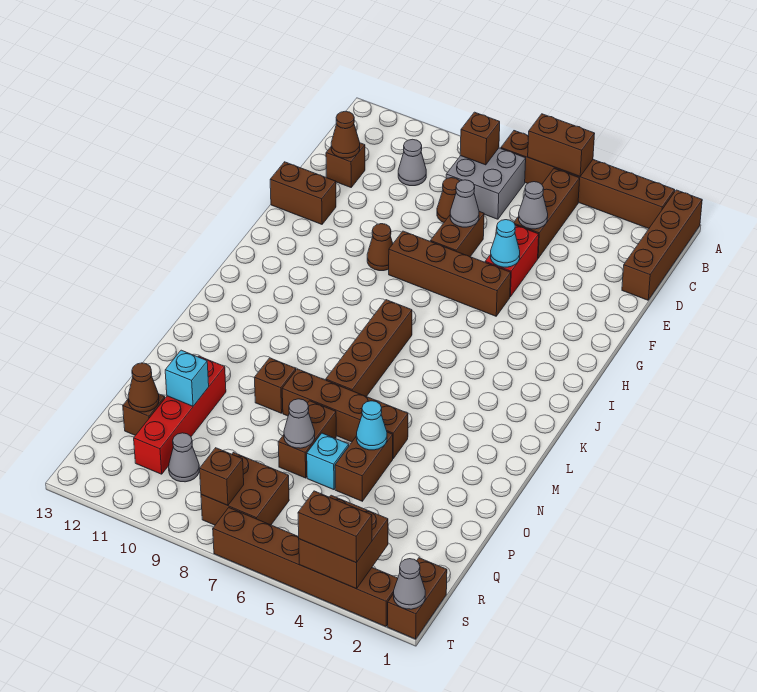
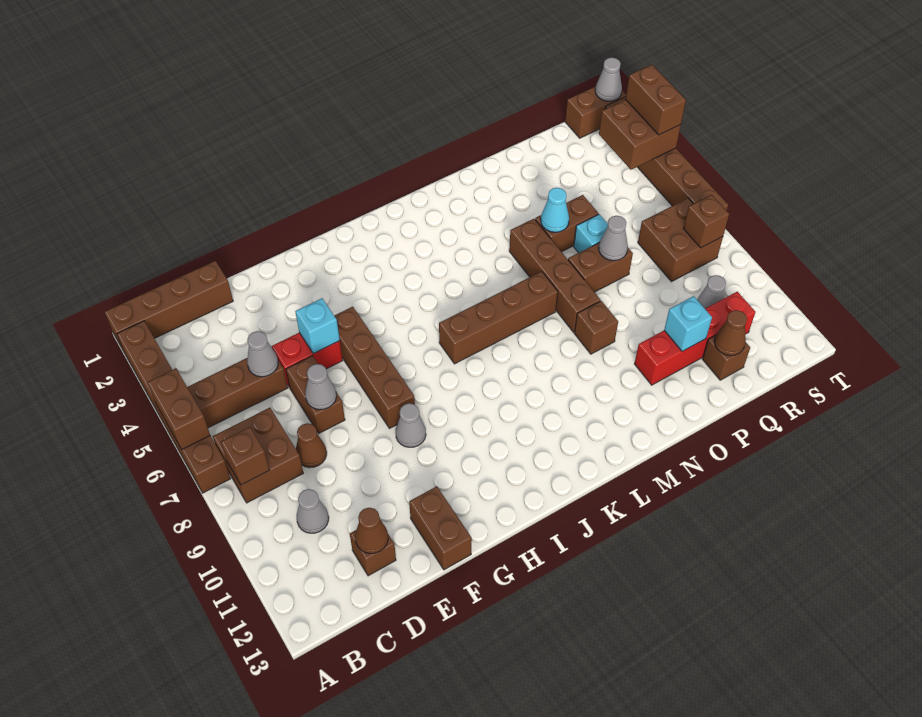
grey 2x2 brick [446,148,526,219] -> brown 2x2 brick [213,408,303,503]
brown 1x2 brick [431,212,484,257] -> brown 1x2 brick turned to [286,356,345,434]
cyan 1x1 cone [491,220,520,267] -> cyan 1x1 brick [295,298,340,354]
brown 1x1 cone [367,224,393,271] -> grey 1x1 cone [396,403,426,447]

